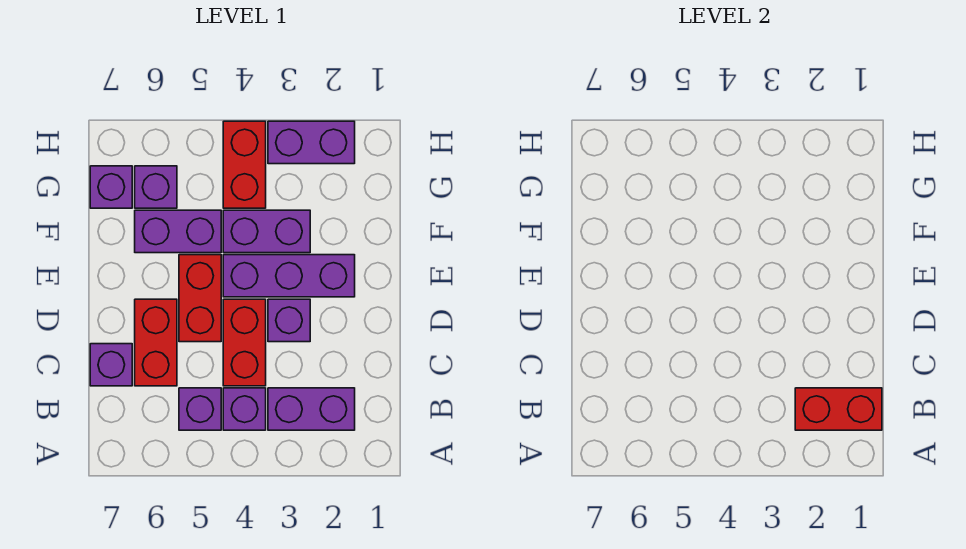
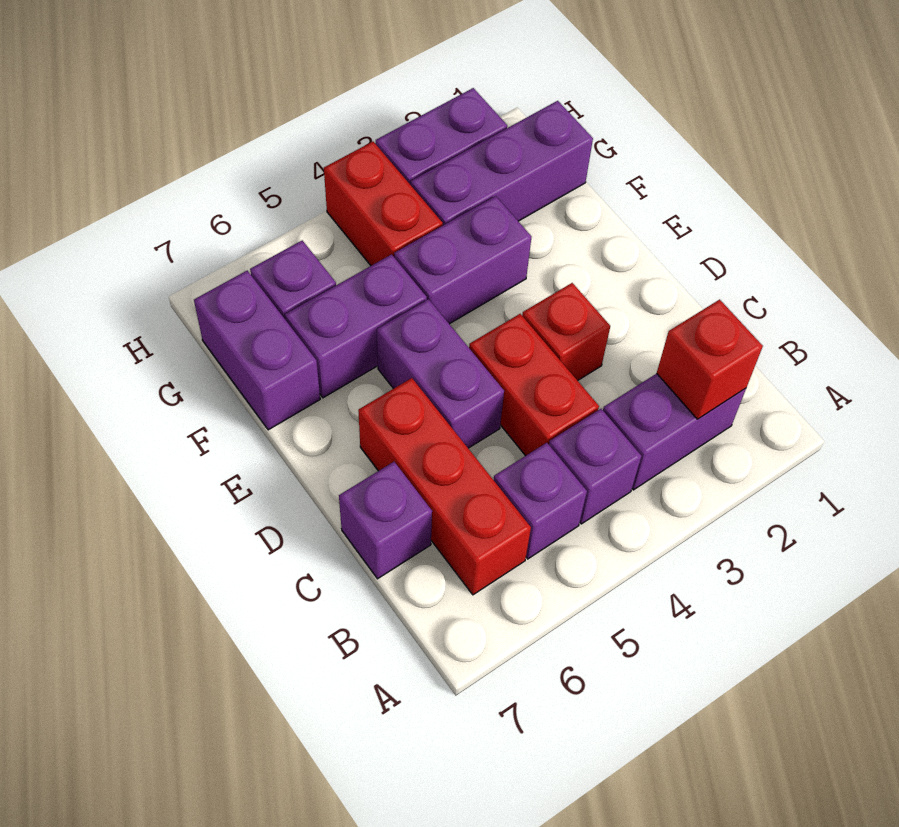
red 1x2 brick [795,388,882,430] -> red 1x1 brick [657,299,763,419]
red 1x2 brick [135,299,177,386] -> red 1x3 brick [358,378,531,595]
purple 1x1 brick [268,299,310,342] -> red 1x1 brick [522,283,610,381]
red 1x2 brick [179,255,221,342] -> purple 1x2 brick [377,299,504,448]
purple 1x3 brick [223,255,355,297] -> purple 1x3 brick moved to [411,101,593,225]
purple 1x1 brick [90,166,132,208] -> purple 1x2 brick [194,271,320,430]

